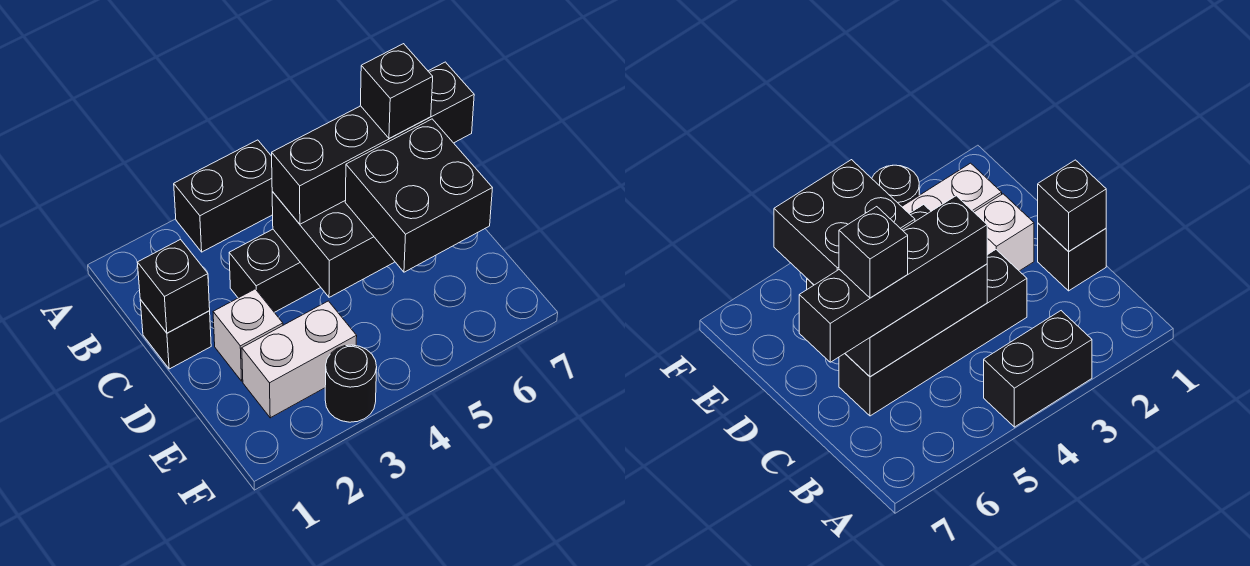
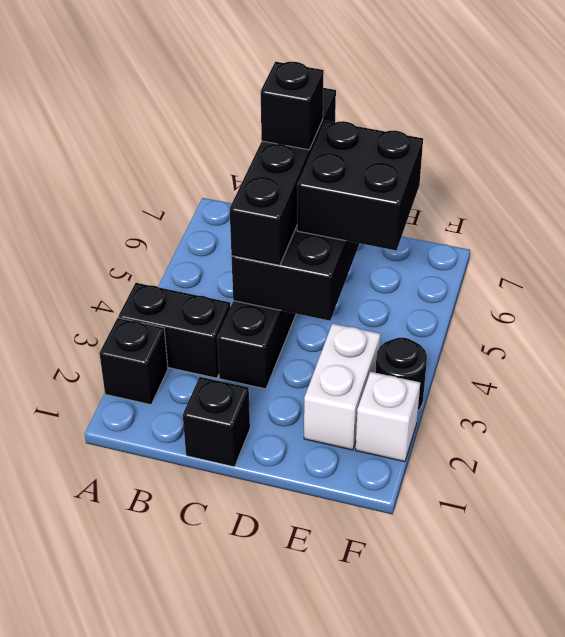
black 1x2 brick [174,140,273,252] -> black 1x2 brick turned to [118,283,230,378]
black 1x1 brick [137,239,210,333] -> black 1x1 brick moved to [99,318,168,405]
white 1x1 brick [213,289,283,381] -> white 1x1 brick moved to [356,372,420,462]

